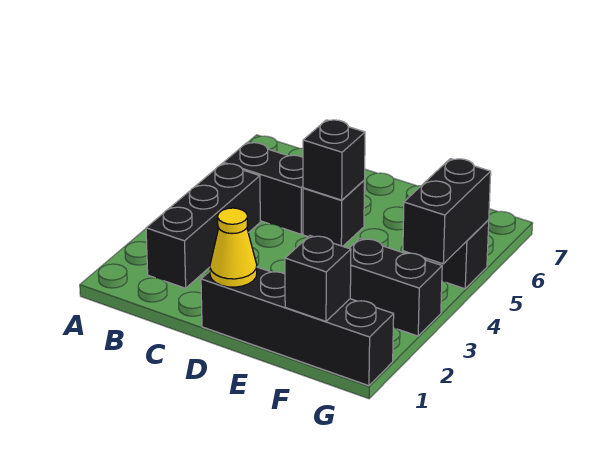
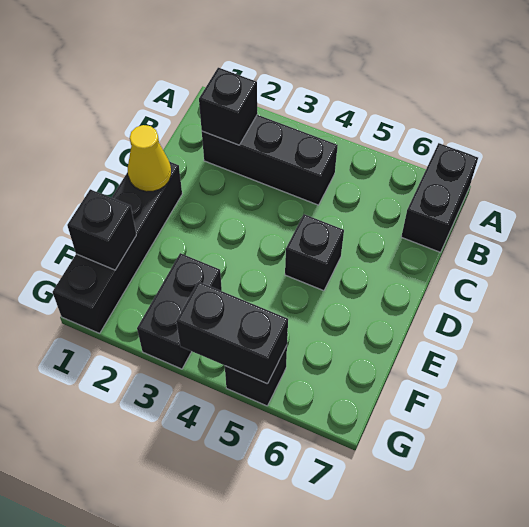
black 1x2 brick [223,143,303,234] -> black 1x2 brick moved to [401,143,478,252]
black 1x1 brick [303,120,365,200] -> black 1x1 brick moved to [199,68,257,145]

